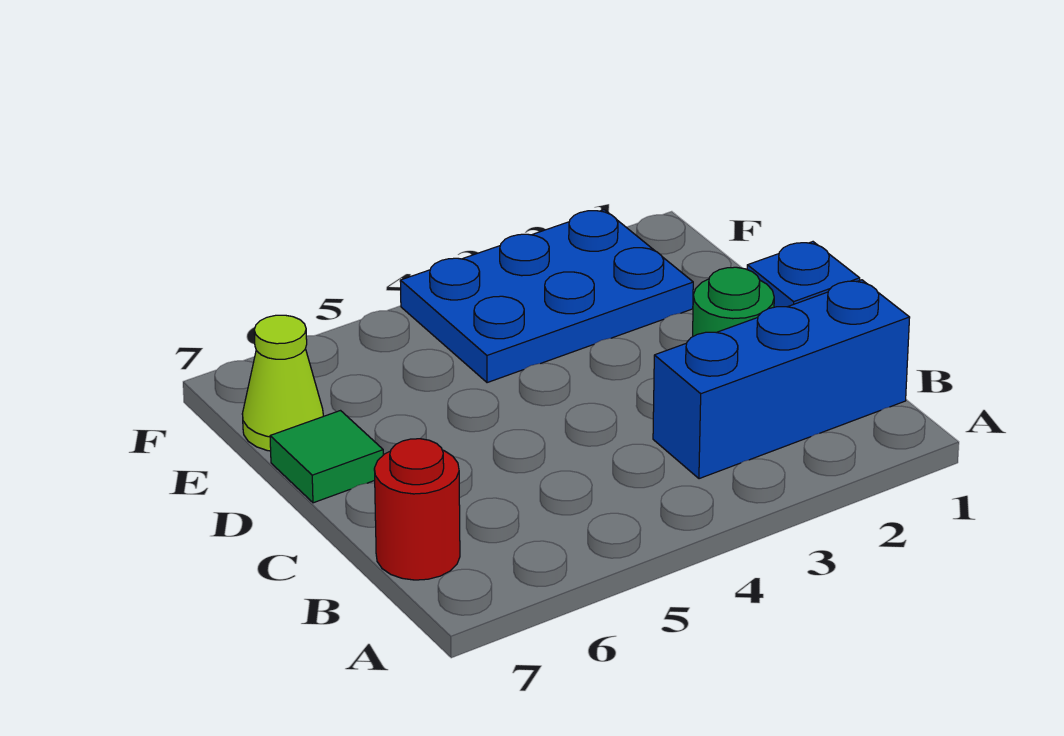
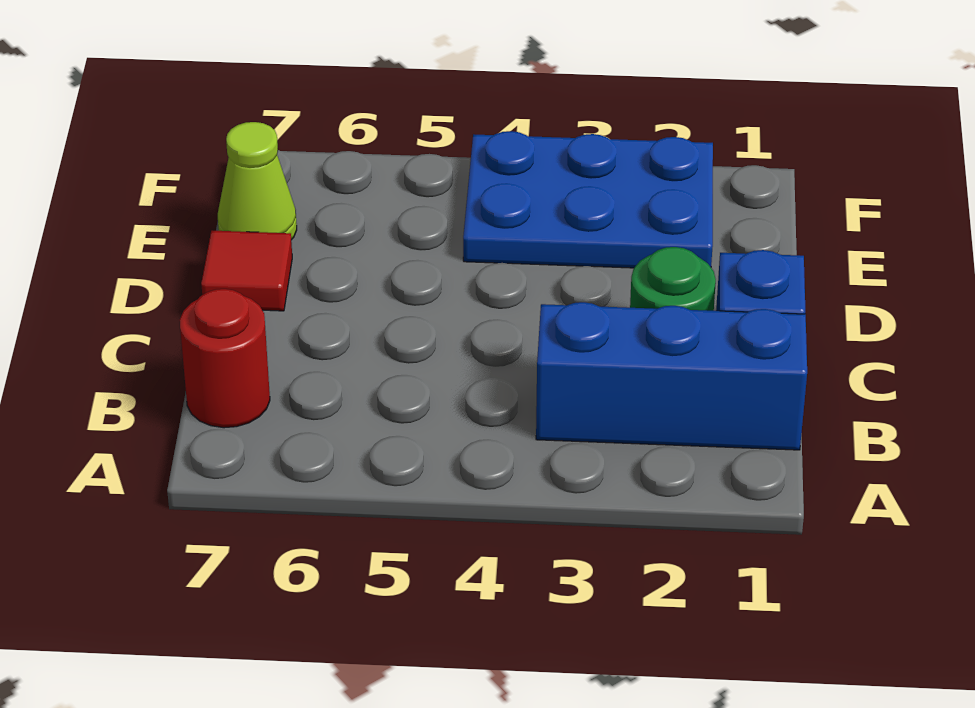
green 1x1 tile [270,411,383,503] -> red 1x1 tile [201,230,292,311]

